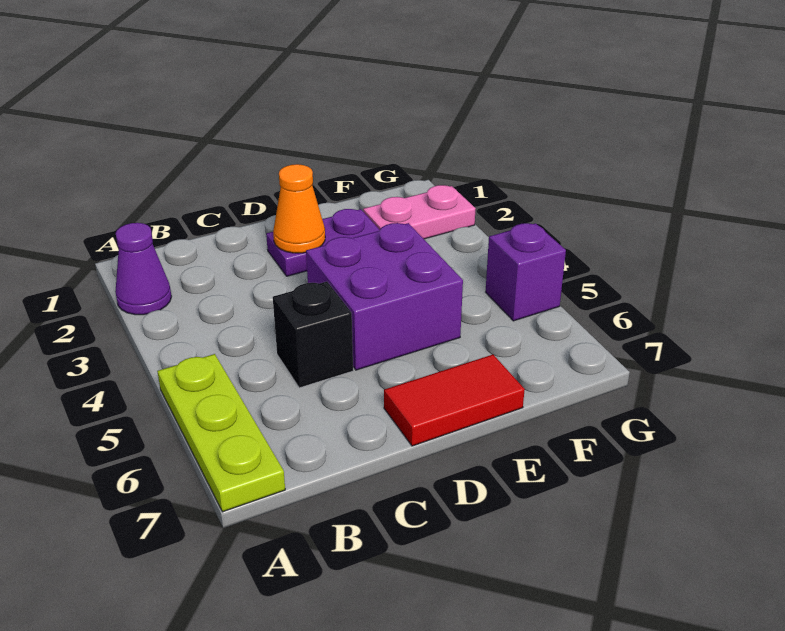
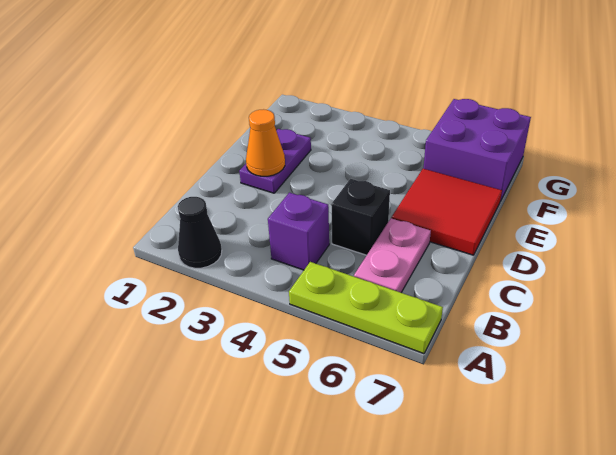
purple 1x1 cone [115,223,171,315] -> black 1x1 cone [178,197,222,268]
purple 2x2 brick [306,223,463,370] -> purple 2x2 brick moved to [423,99,531,201]
red 1x2 tile [384,355,525,446] -> red 2x2 tile [391,169,502,255]
pink 1x2 plate [363,185,476,239] -> pink 1x2 plate moved to [354,218,431,292]
purple 1x1 brick [486,223,566,321] -> purple 1x1 brick moved to [268,193,329,270]

